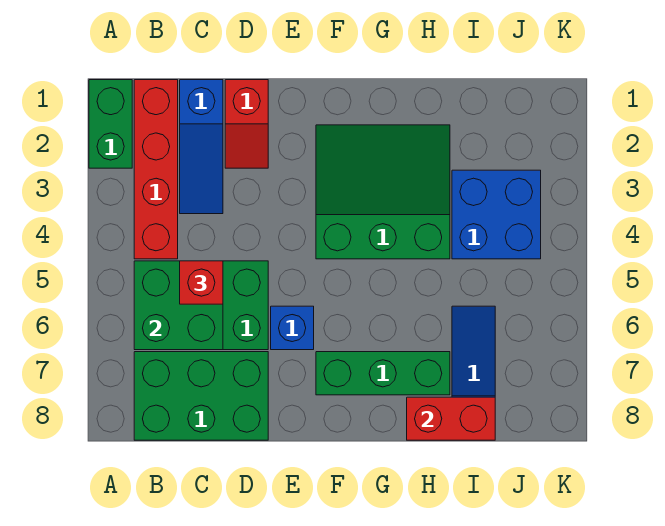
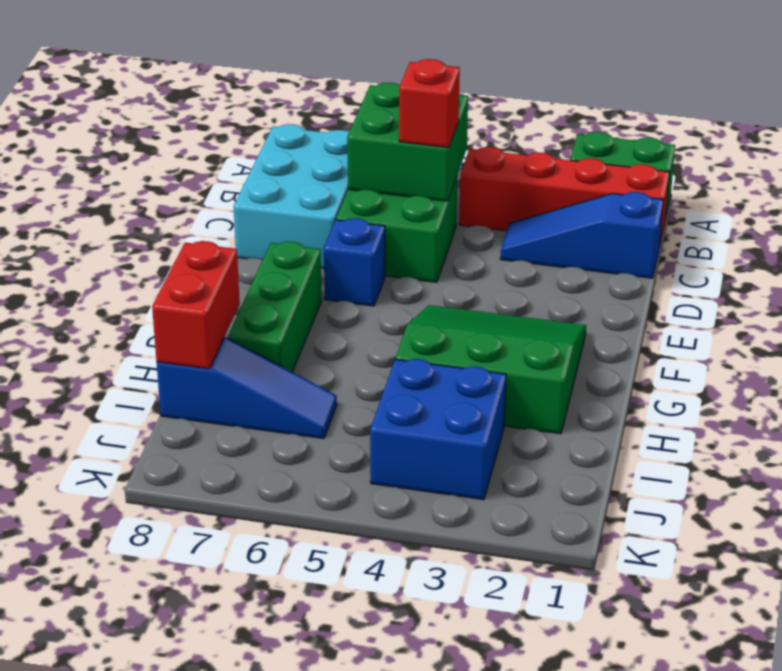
green 2x3 brick [134,352,268,440] -> cyan 2x3 brick [234,124,349,268]
red 1x2 slope [225,80,268,168] -> none
green 3x3 slope [316,125,450,259] -> green 3x3 slope turned to [395,305,586,434]

